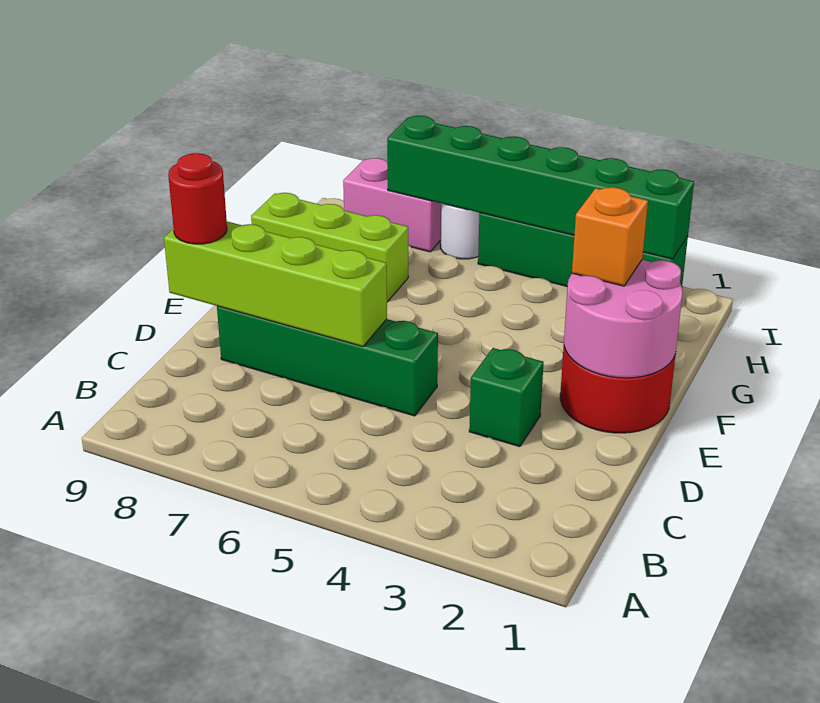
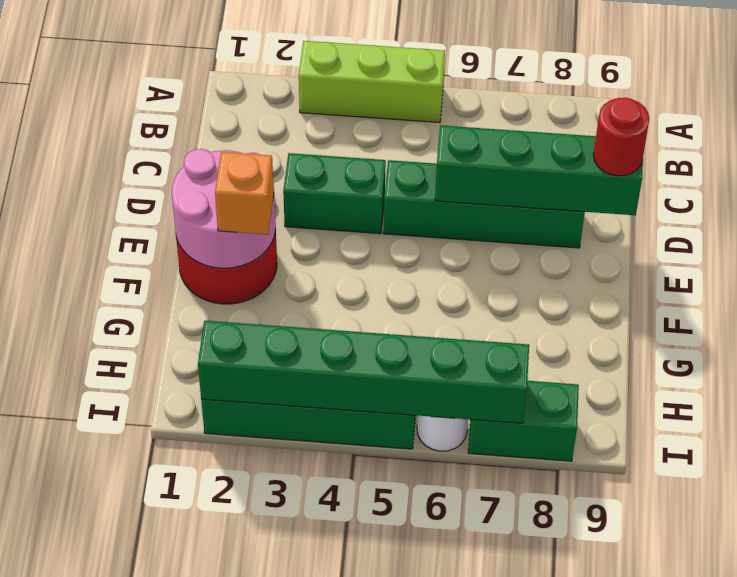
green 1x1 brick [469,348,544,447] -> green 1x2 brick [283,153,386,234]
lime 1x4 brick [164,222,387,347] -> green 1x4 brick [435,125,643,215]
lime 1x3 brick [251,193,408,302] -> lime 1x3 brick moved to [299,41,445,122]
pink 1x2 brick [343,158,441,252] -> green 1x2 brick [468,381,579,461]

